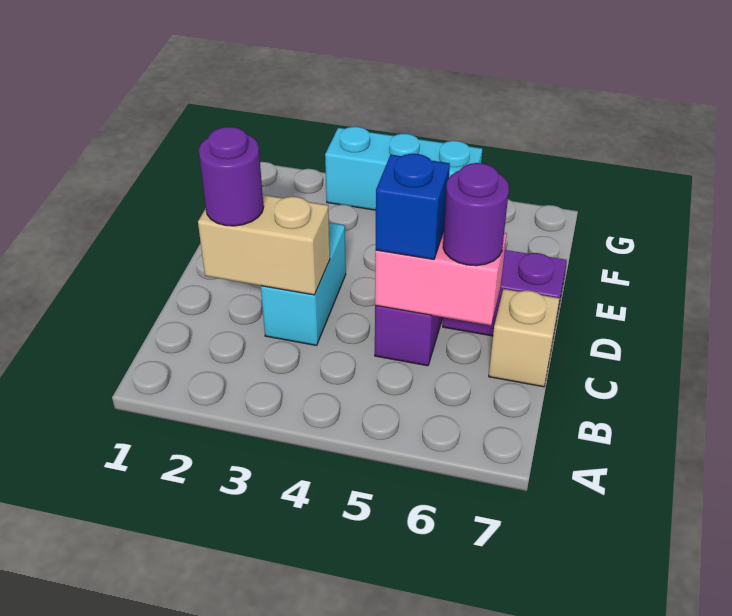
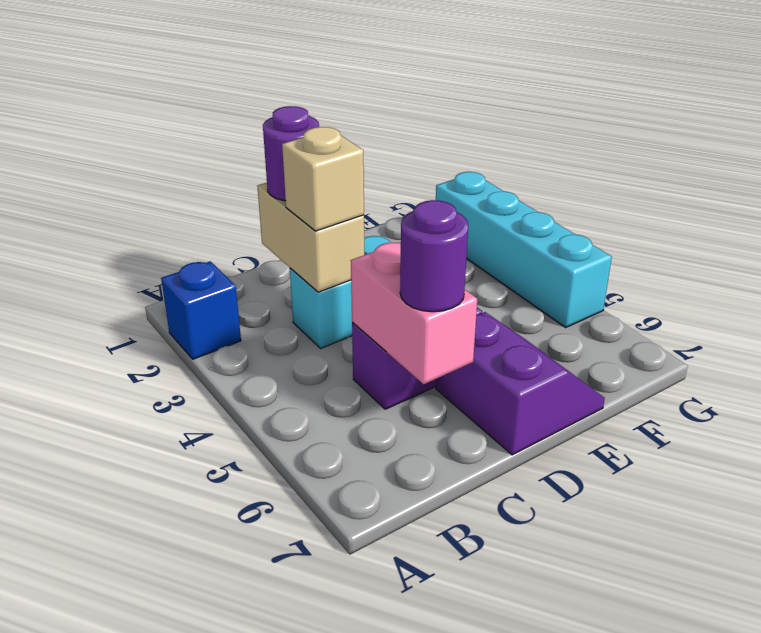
blue 1x1 brick [376,154,450,260] -> blue 1x1 brick moved to [161,261,241,359]
tan 1x1 brick [489,289,560,387] -> tan 1x1 brick moved to [282,127,364,231]
cyan 1x3 brick [325,127,482,210] -> cyan 1x4 brick [436,172,612,327]

